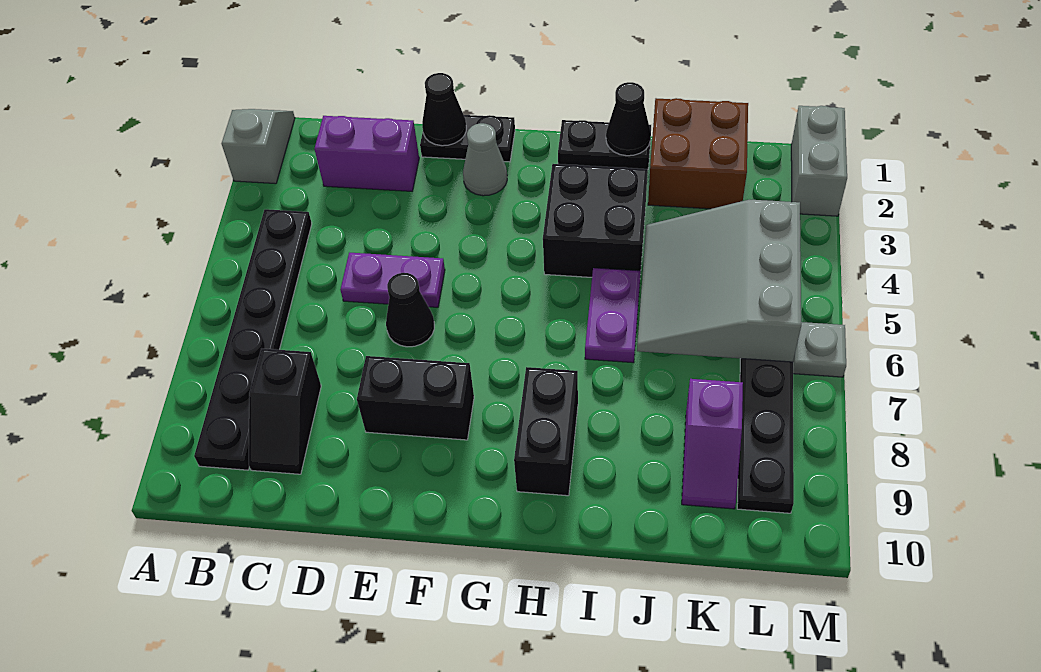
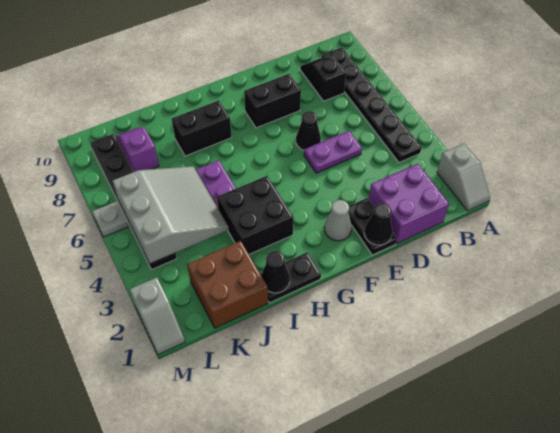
purple 1x2 brick [314,116,419,191] -> purple 2x2 brick [369,164,449,244]
black 1x2 plate [420,115,515,162] -> black 1x2 plate turned to [348,198,397,255]
black 1x2 brick [514,367,578,496] -> black 1x2 brick turned to [172,100,232,156]
grey 1x2 brick [791,106,847,216] -> grey 1x2 slope [130,277,185,355]

